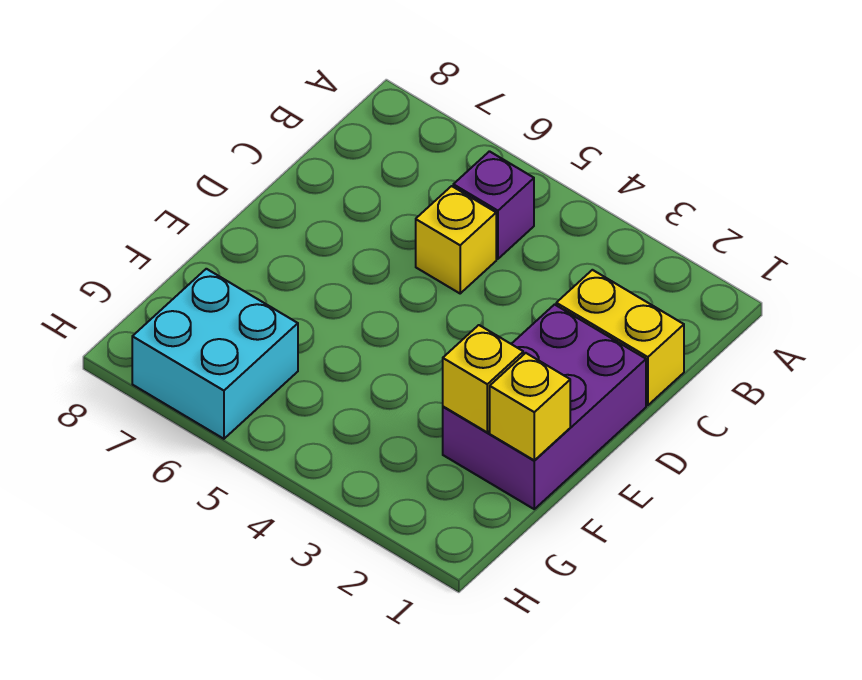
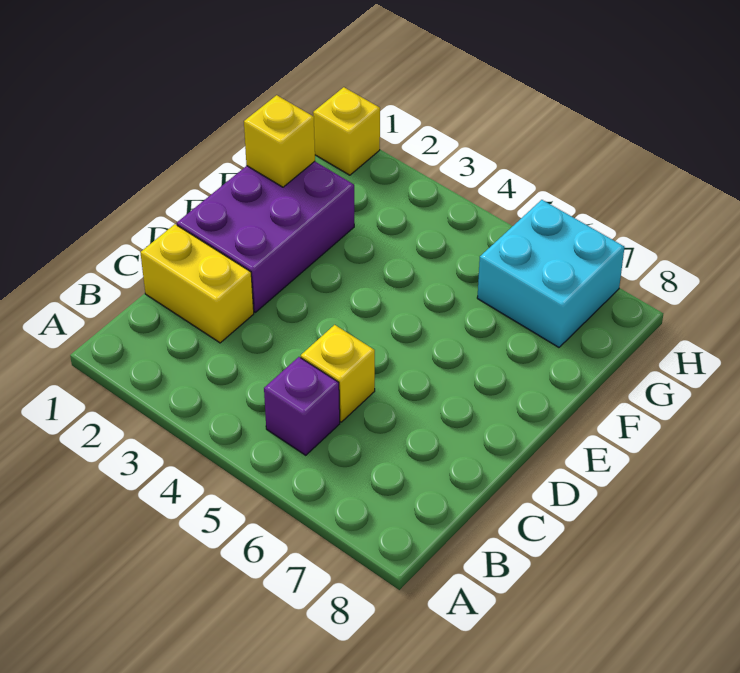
yellow 1x1 brick [443,325,523,432] -> yellow 1x1 brick moved to [313,87,380,175]

